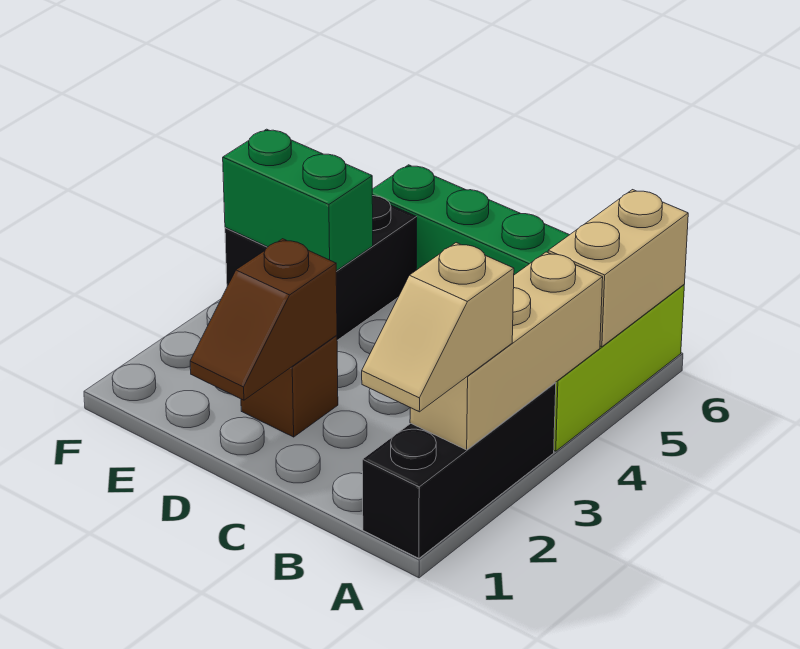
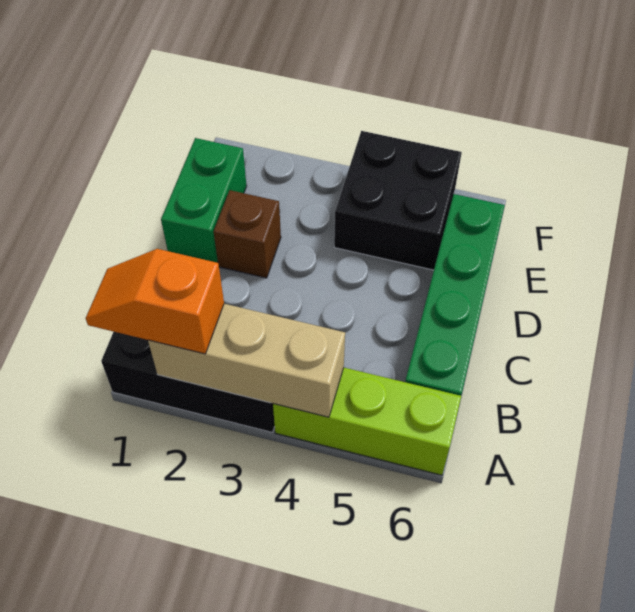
tan 1x2 slope [362,243,514,412] -> orange 1x2 slope [86,249,224,354]
tan 1x2 brick [548,190,688,347] -> none
brown 1x2 slope [190,239,337,400] -> none
green 1x2 brick [223,129,373,271] -> green 1x2 brick moved to [161,138,247,263]

